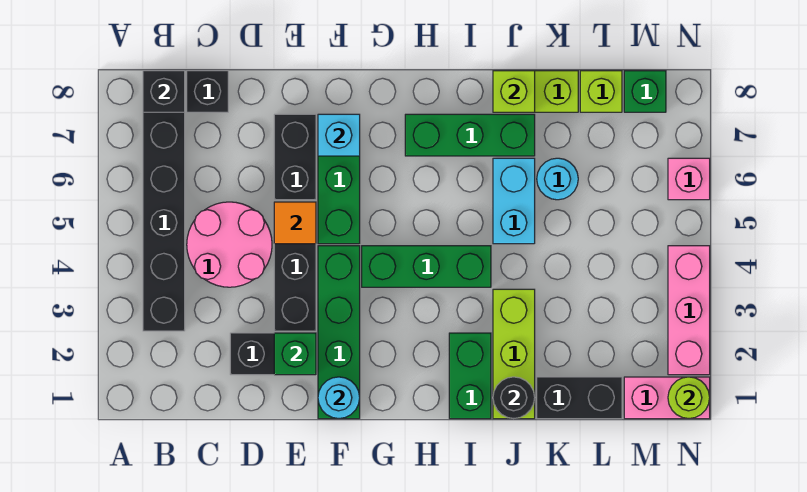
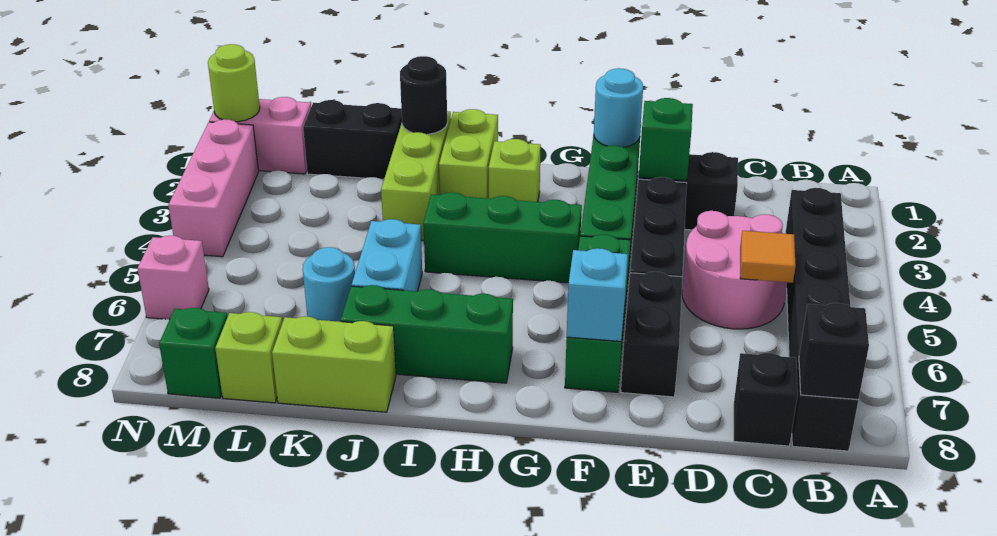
orange 1x1 tile [274,202,316,244] -> orange 1x1 tile moved to [740,231,796,283]
green 1x2 brick [449,333,491,419] -> lime 1x2 brick [439,109,498,198]
lime 1x1 brick [493,71,535,112] -> lime 1x1 brick moved to [489,139,541,202]

